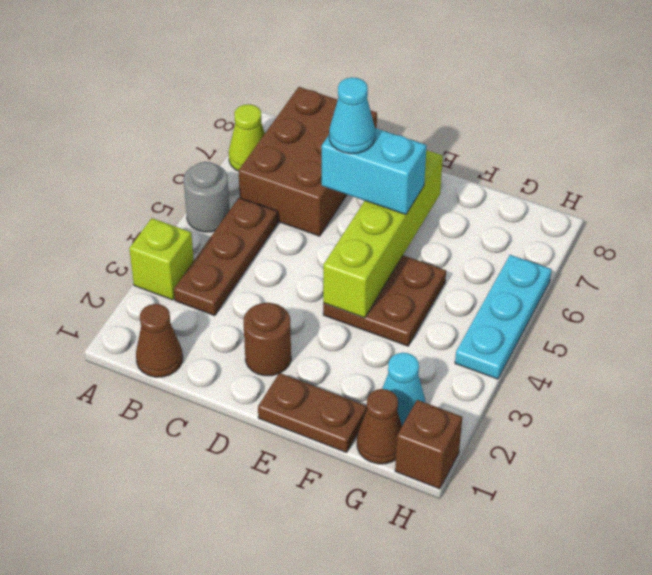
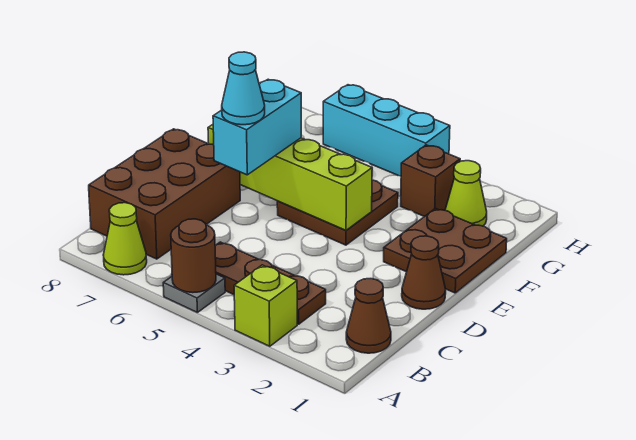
grey 1x1 round brick [184,162,230,232] -> grey 1x1 plate [163,274,225,312]
brown 2x3 brick [238,87,377,236] -> brown 2x3 brick turned to [89,129,240,259]
brown 1x1 round brick [243,303,291,376] -> brown 1x1 round brick moved to [171,219,216,293]
brown 1x2 plate [258,373,367,453] -> brown 2x2 plate [384,208,507,293]
brown 1x1 cone [357,389,402,464] -> brown 1x1 cone moved to [402,236,446,309]
cyan 1x1 cone [382,353,425,426] -> lime 1x1 cone [445,161,487,226]
brown 1x1 brick [395,400,462,489] -> brown 1x1 brick moved to [401,145,460,217]
cyan 1x3 plate [455,255,552,379] -> cyan 1x3 brick [323,85,450,176]

